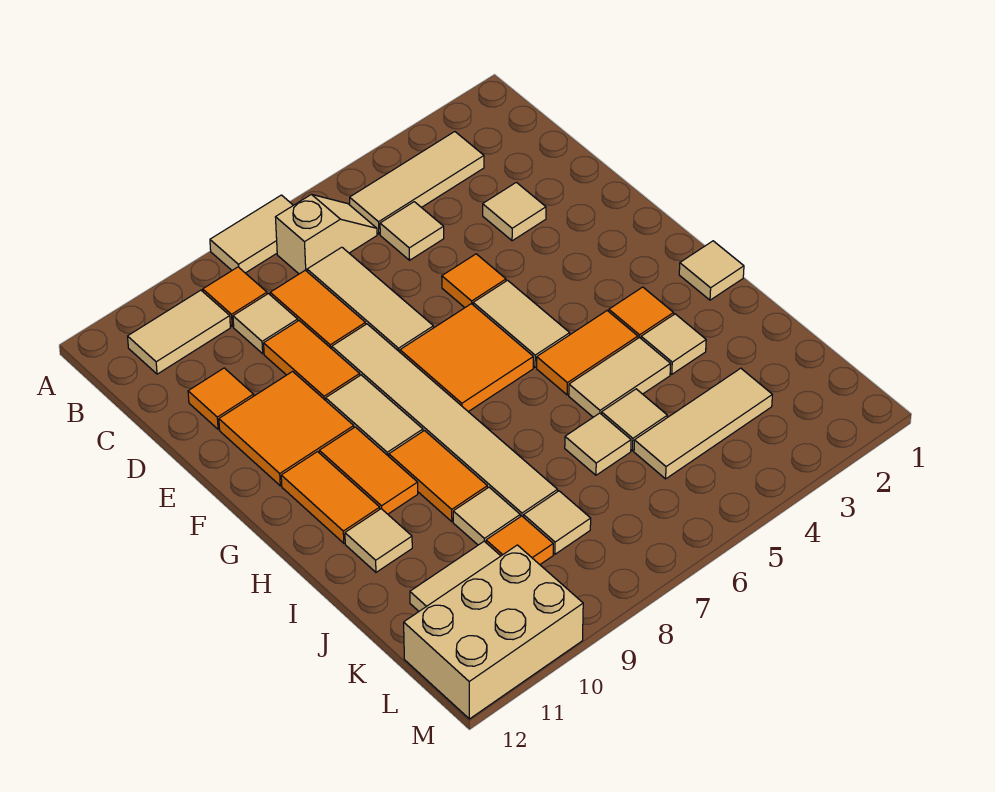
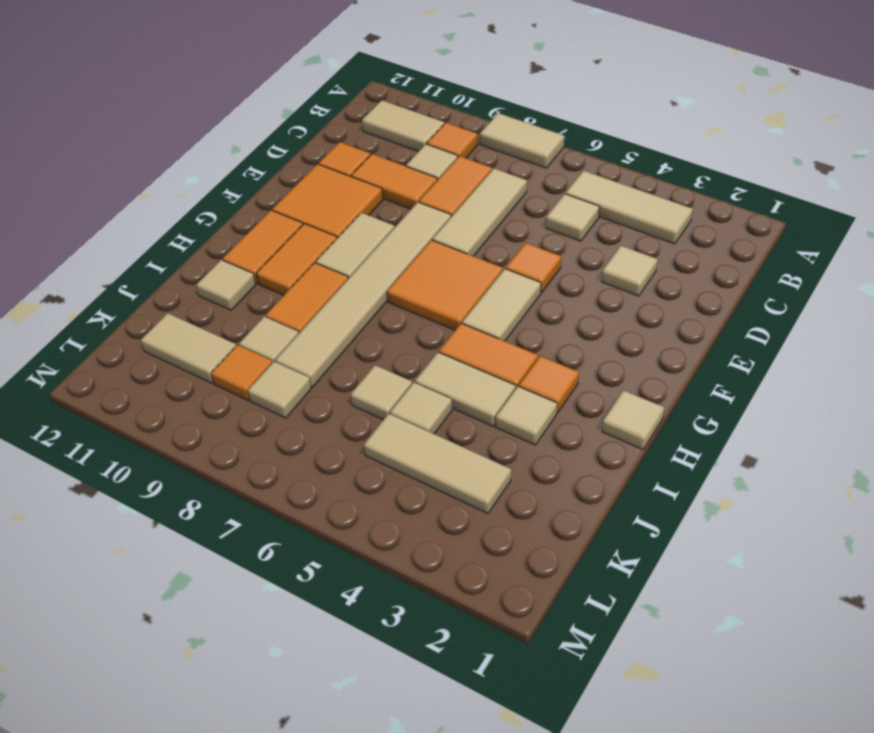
tan 1x2 slope [276,194,377,274] -> none
orange 1x2 tile [264,321,360,400] -> orange 1x2 tile turned to [351,154,437,209]
tan 2x3 brick [404,545,583,719] -> none

